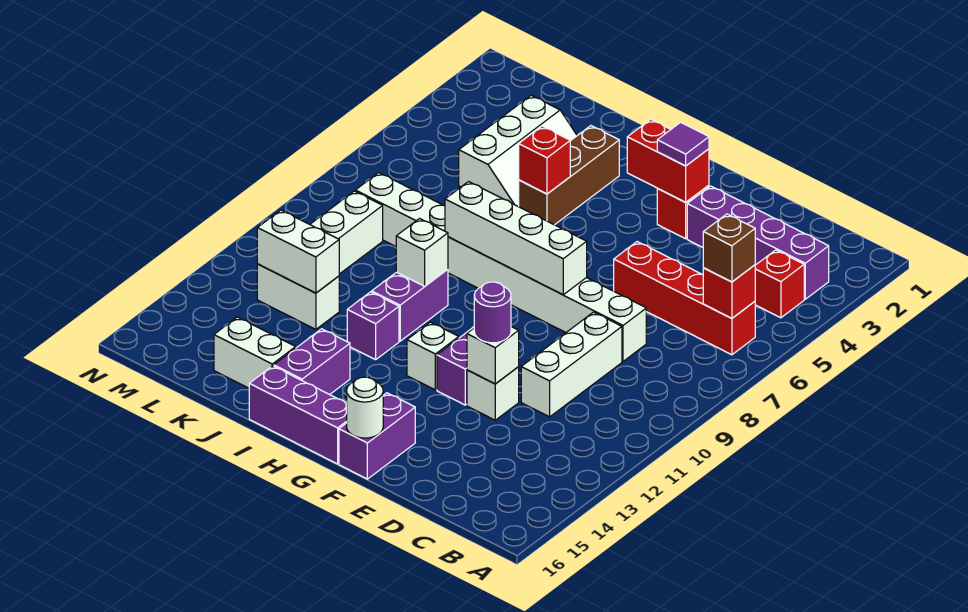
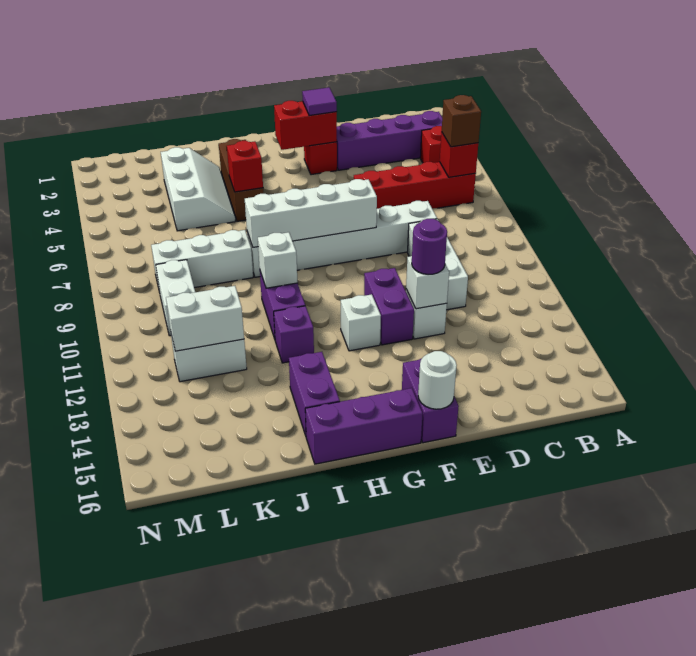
white 1x2 brick [214,317,296,388] -> none

